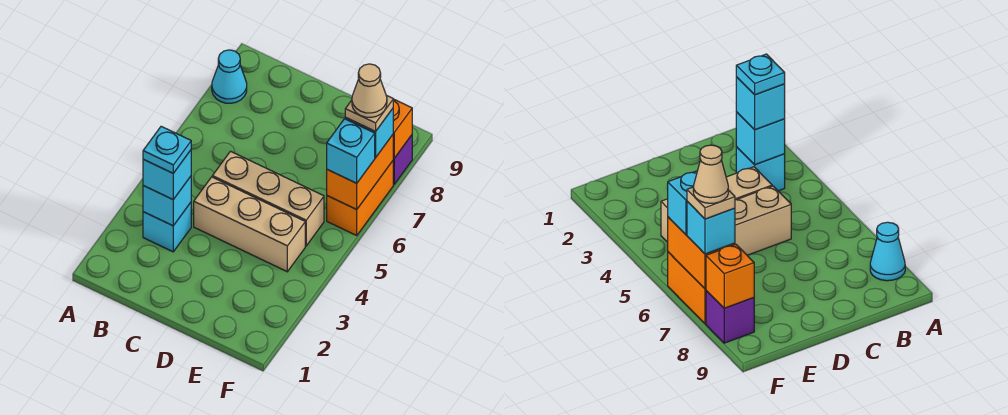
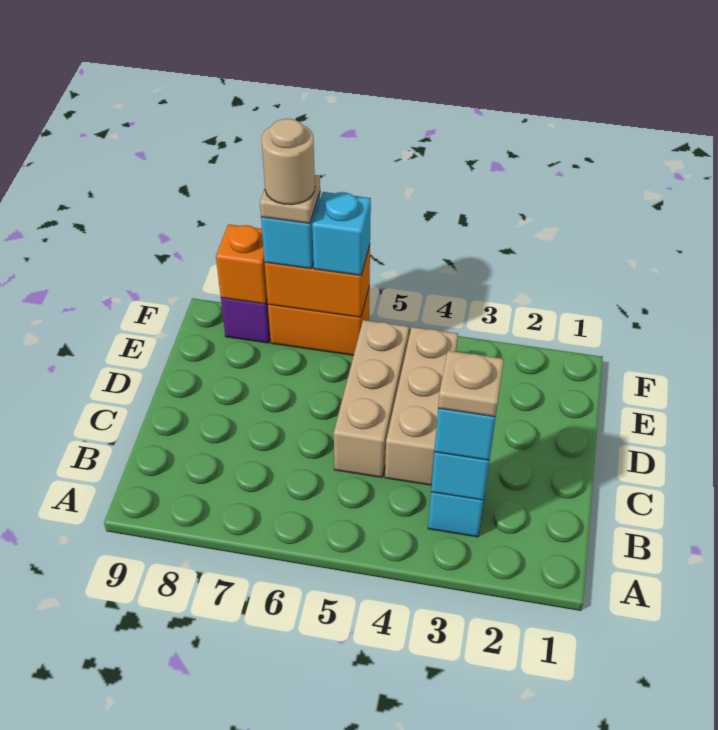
cyan 1x1 cone [212,50,247,103] -> none
cyan 1x1 plate [143,126,191,173] -> tan 1x1 plate [438,351,504,417]
tan 1x1 cone [352,64,387,117] -> tan 1x1 round brick [262,119,315,205]

